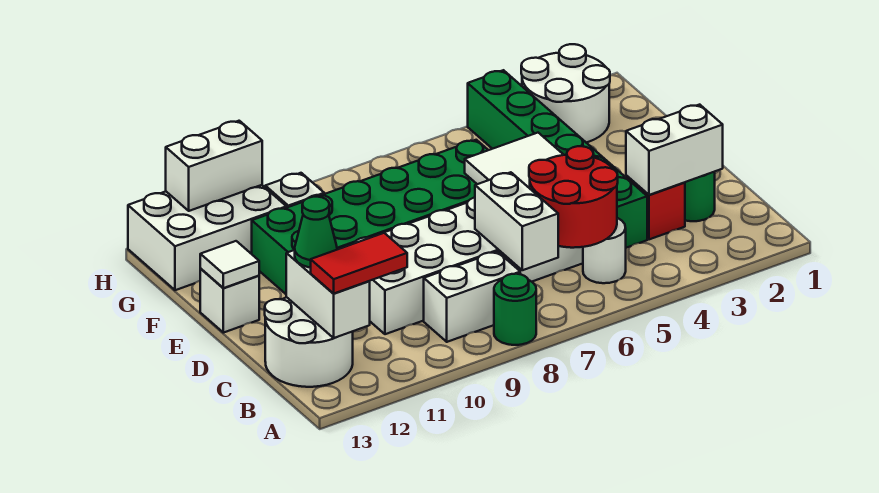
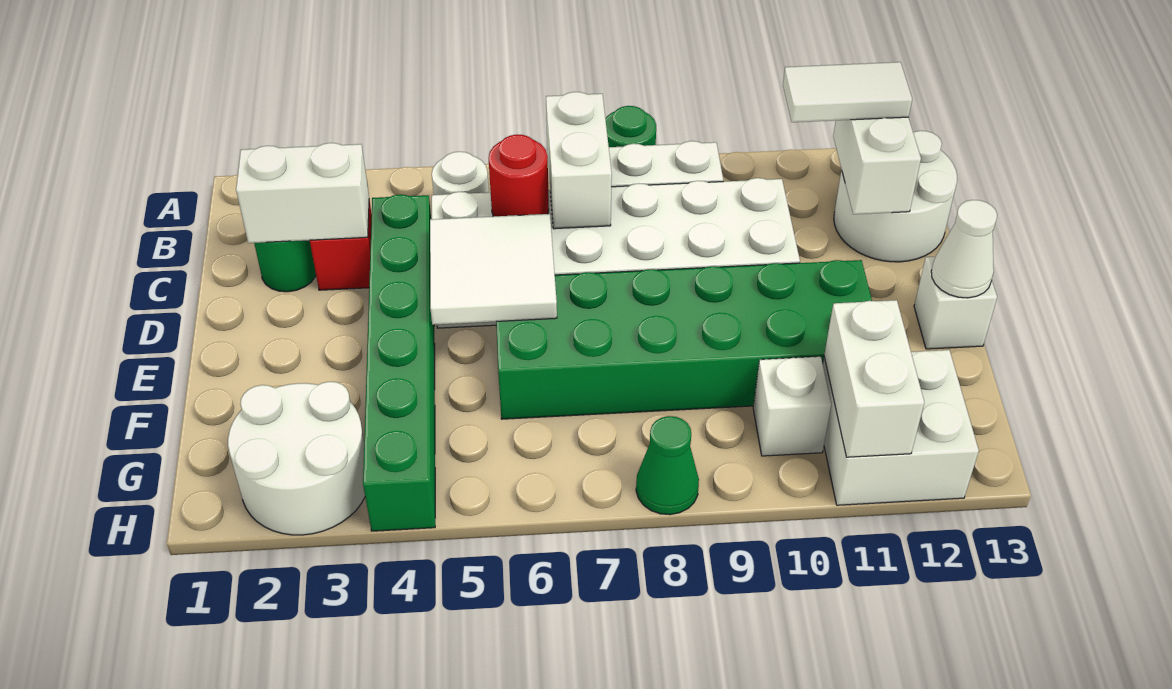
red 2x2 round brick [529,146,618,248] -> red 1x1 round brick [489,135,549,216]
red 1x2 tile [311,233,407,294] -> white 1x2 tile [783,62,912,122]
green 1x1 cone [295,197,337,267] -> green 1x1 cone moved to [636,416,699,515]
white 1x1 tile [200,241,259,288] -> white 1x1 cone [931,200,997,298]
white 2x3 brick [128,185,287,290] -> white 2x2 brick [823,350,979,505]
white 1x2 brick [166,121,262,211] -> white 1x2 brick turned to [824,300,924,457]

